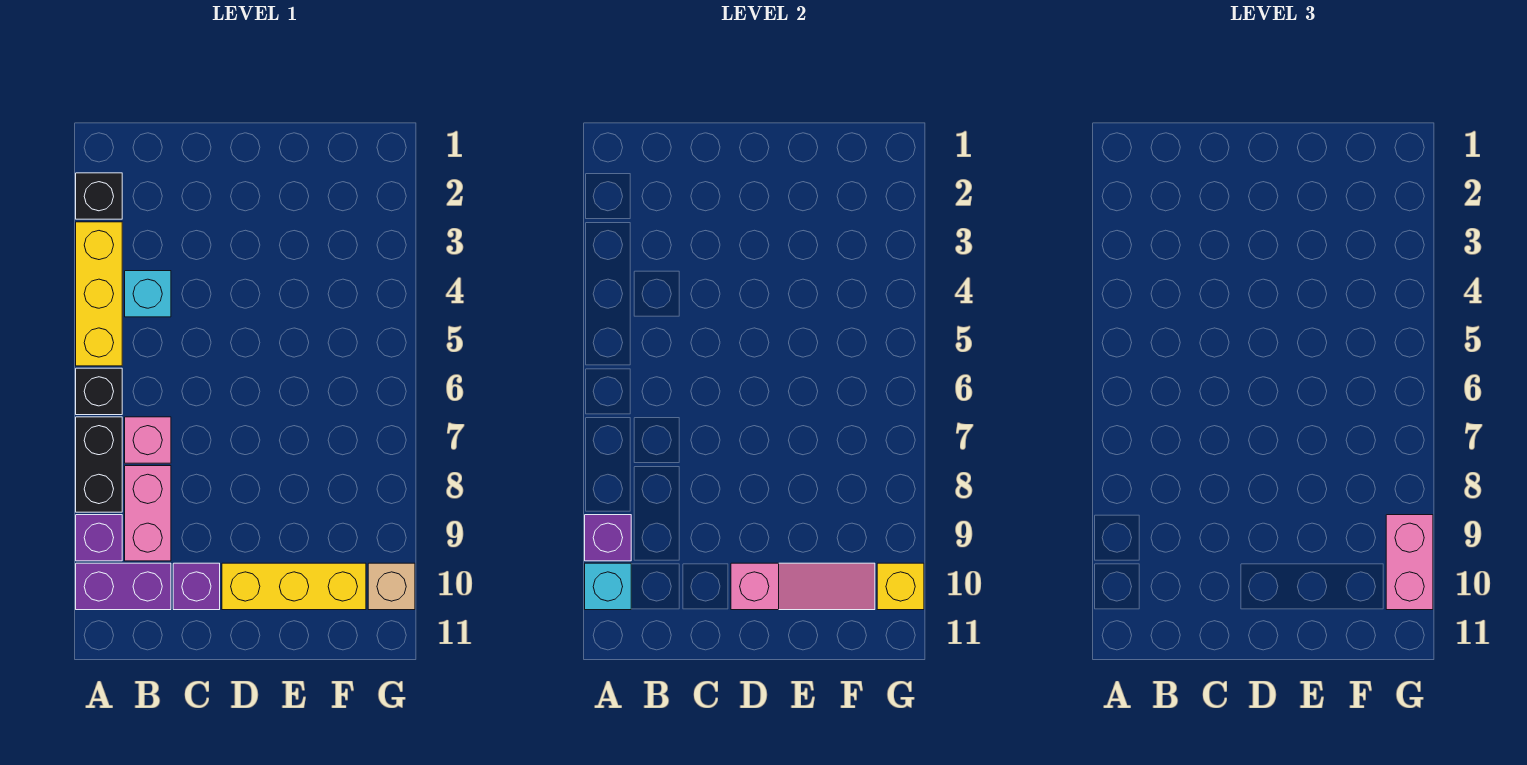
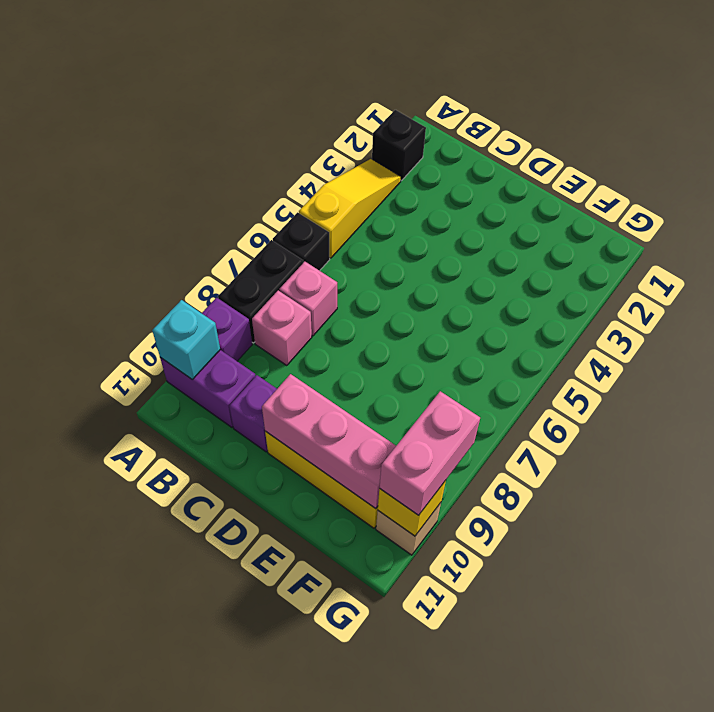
yellow 1x3 brick [76,222,122,366] -> yellow 1x3 slope [299,159,401,258]
purple 1x1 brick [585,515,631,561] -> none
cyan 1x1 brick [125,271,171,317] -> none
pink 1x2 brick [125,466,171,561] -> pink 1x1 brick [252,291,312,366]
pink 1x3 slope [731,563,875,610] -> pink 1x3 brick [262,374,396,509]

